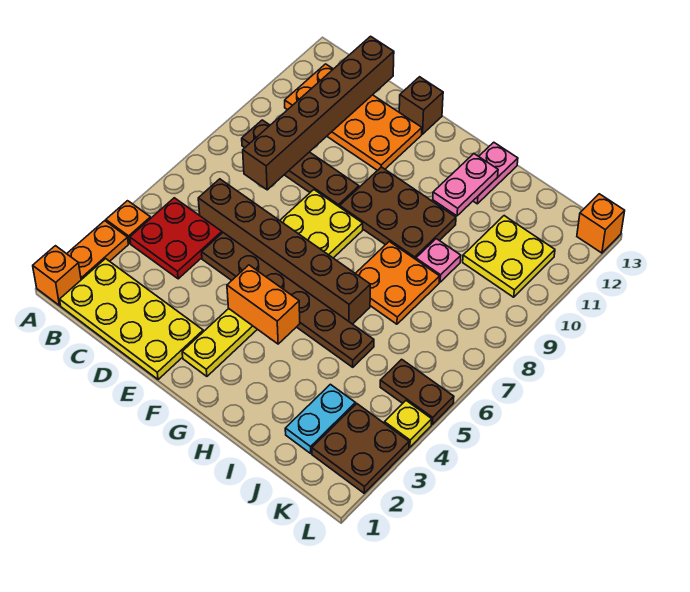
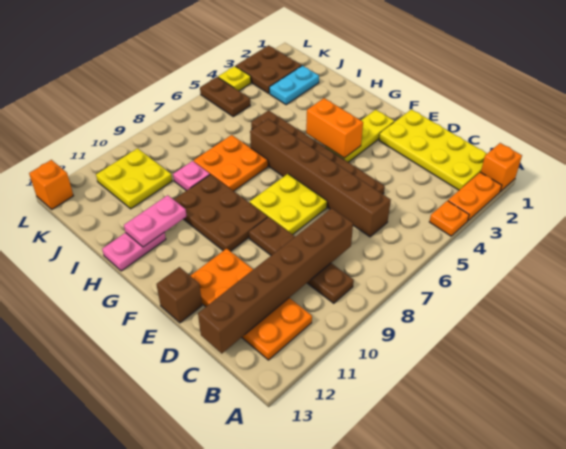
red 2x2 plate [130,198,222,279] -> none

